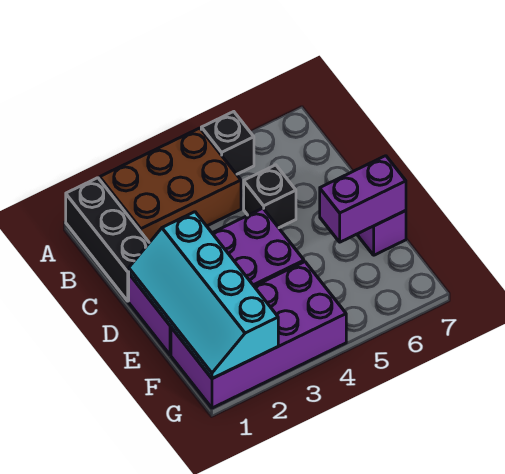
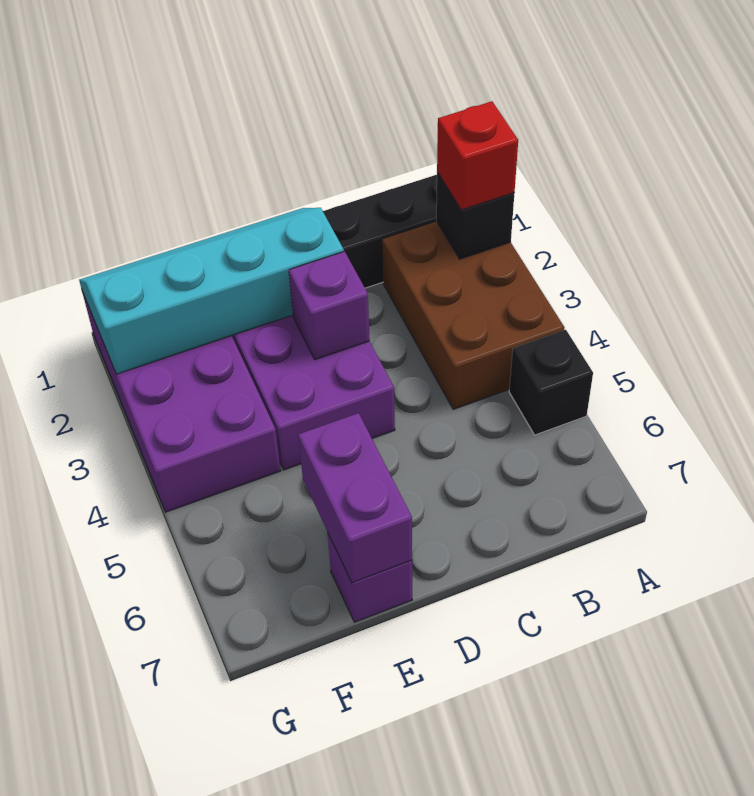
none -> red 1x1 brick [437,101,518,210]
black 1x1 brick [244,165,296,228] -> black 1x1 brick moved to [436,172,514,259]
none -> purple 1x1 brick [289,251,370,360]

